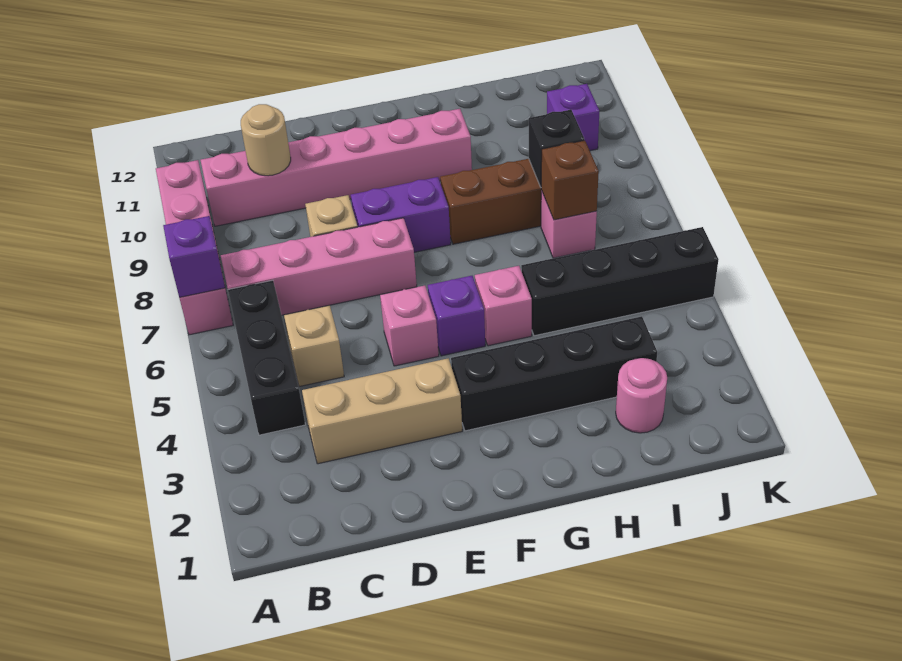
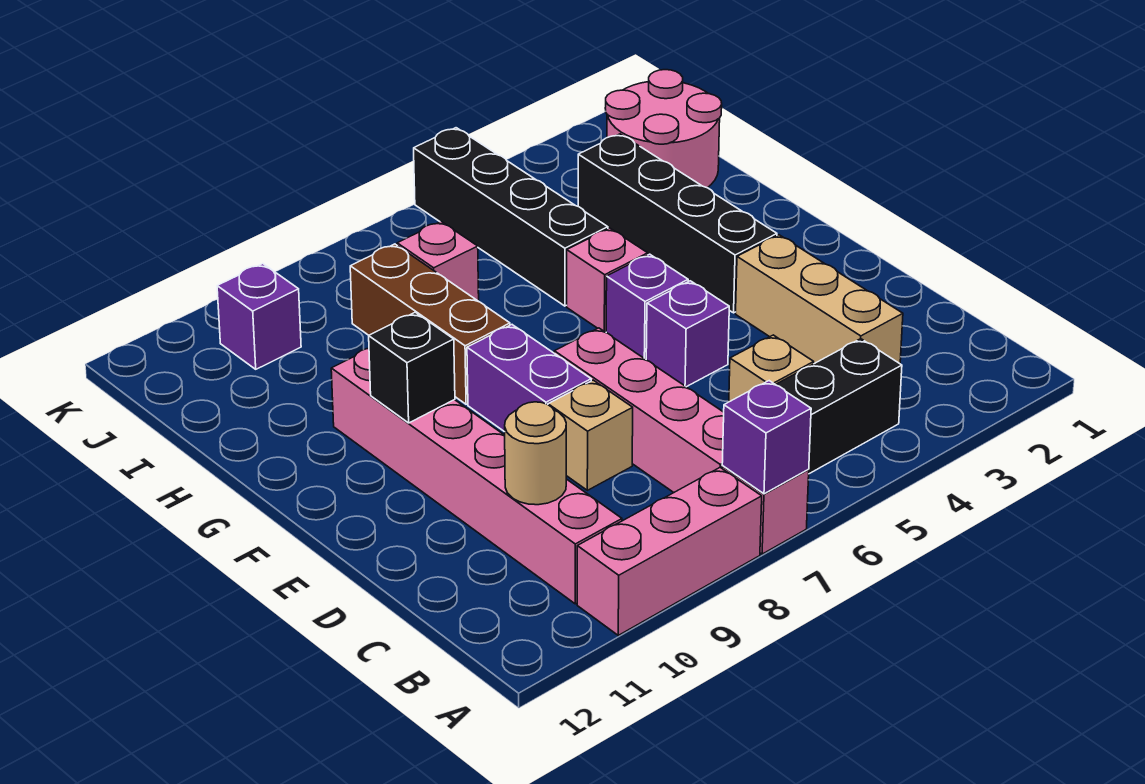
pink 1x1 brick [380,285,439,366] -> purple 1x1 brick [646,281,729,387]
pink 1x1 round brick [616,358,667,433] -> pink 2x2 round brick [605,70,722,188]
brown 1x1 brick [541,140,599,220] -> none
black 1x1 brick [529,110,584,187] -> black 1x1 brick moved to [369,312,455,423]

